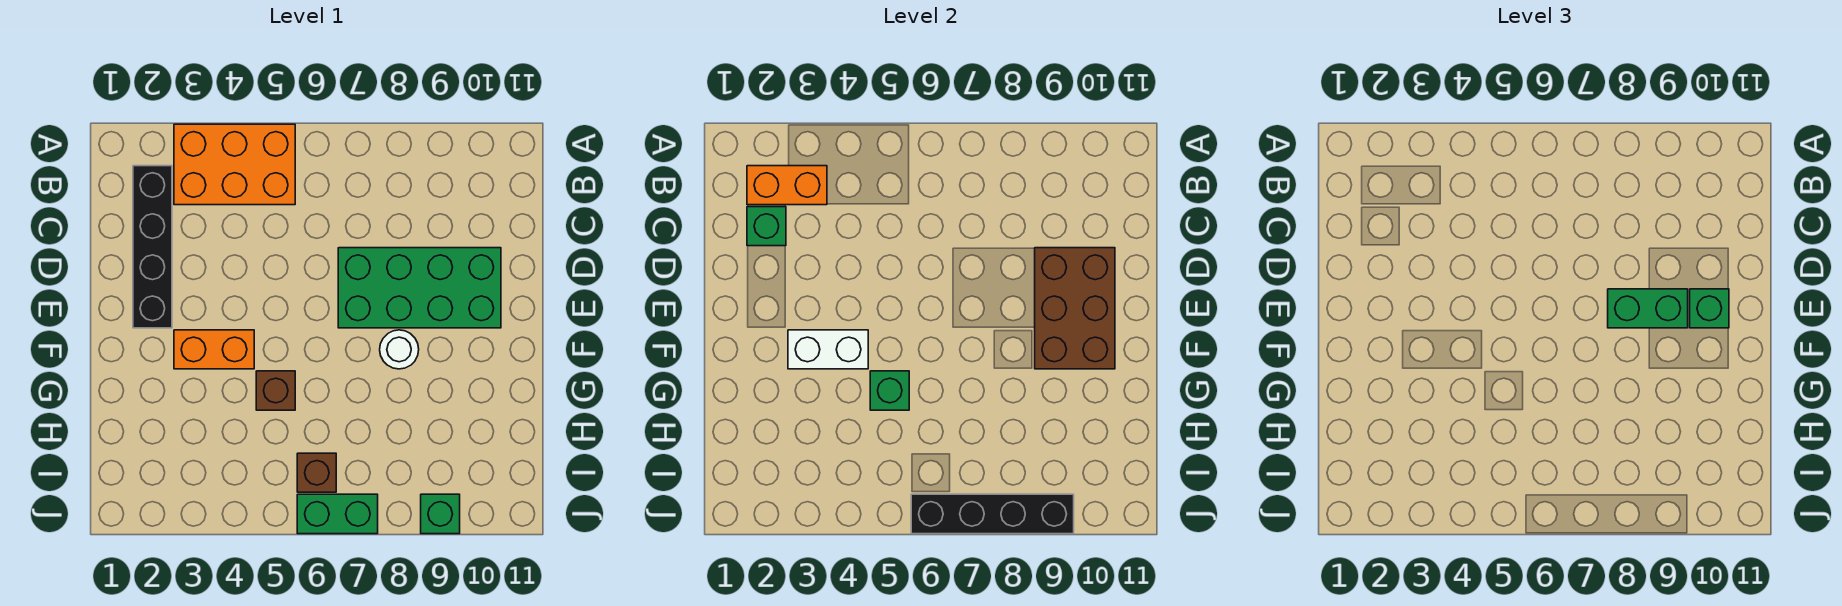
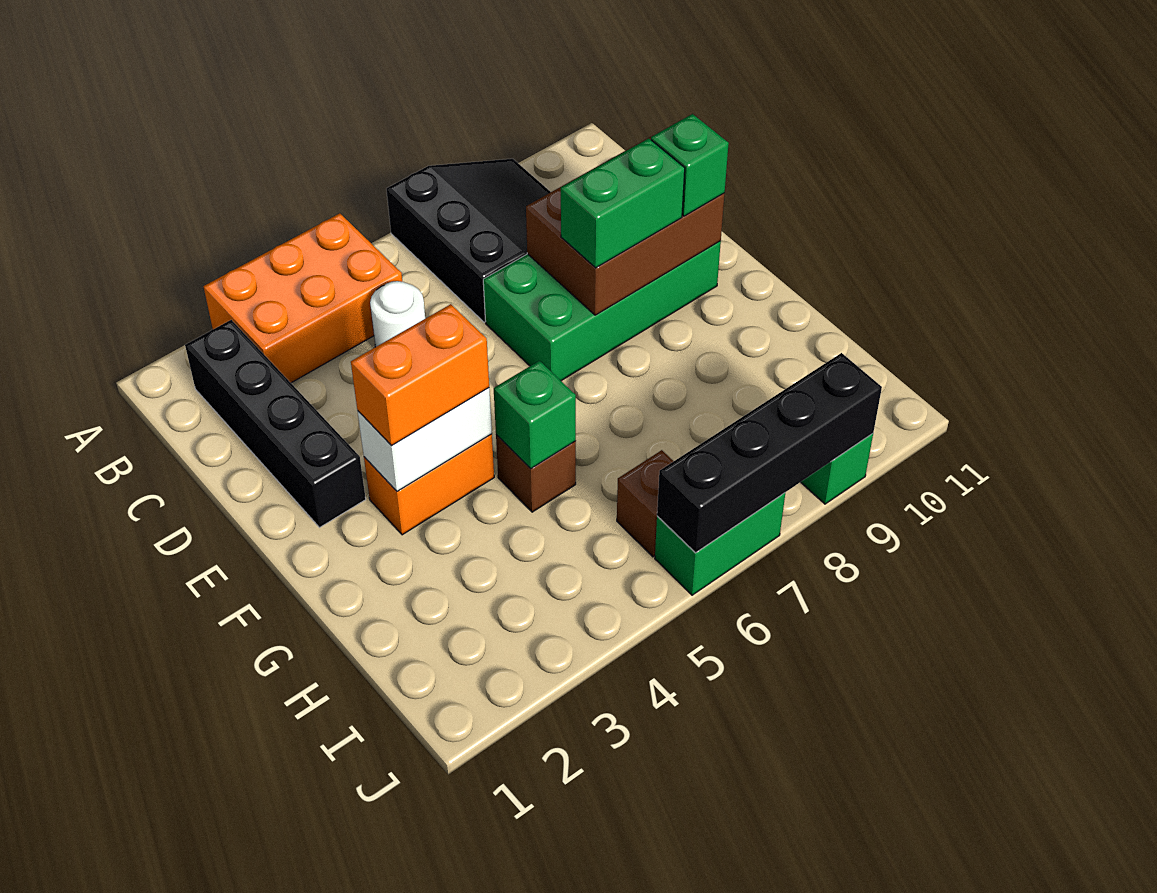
none -> black 3x3 slope [386,159,551,322]
orange 1x2 brick [747,166,827,205] -> orange 1x2 brick moved to [351,304,489,446]
green 1x1 brick [747,207,786,246] -> none
brown 2x3 brick [1035,248,1115,369] -> brown 2x3 brick turned to [526,136,725,315]
white 1x1 round brick [380,330,419,369] -> white 1x1 round brick moved to [370,281,425,347]

